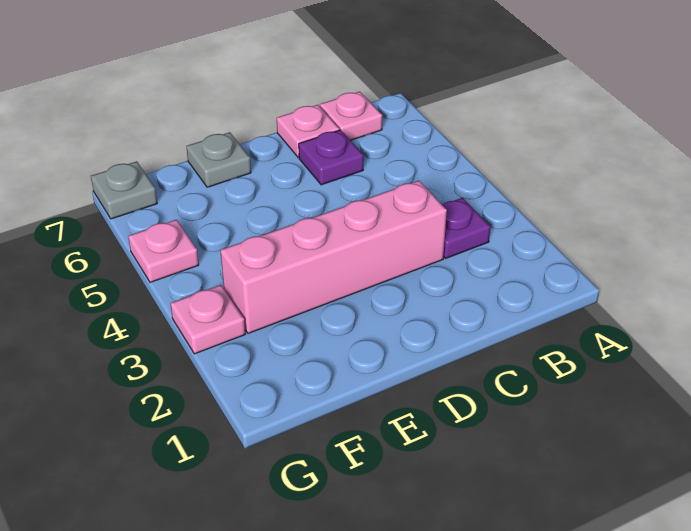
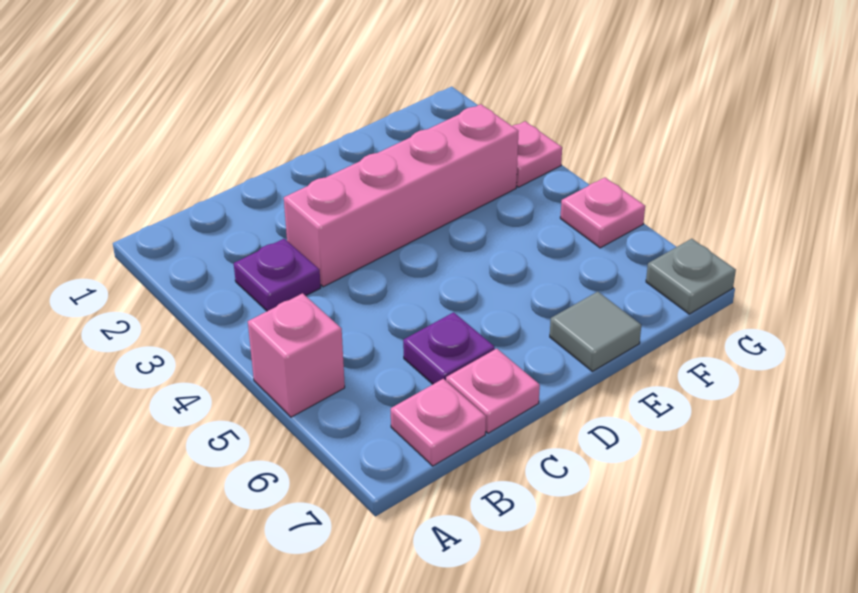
none -> pink 1x1 brick [248,293,345,417]
grey 1x1 plate [186,132,251,187] -> grey 1x1 tile [550,292,641,371]

